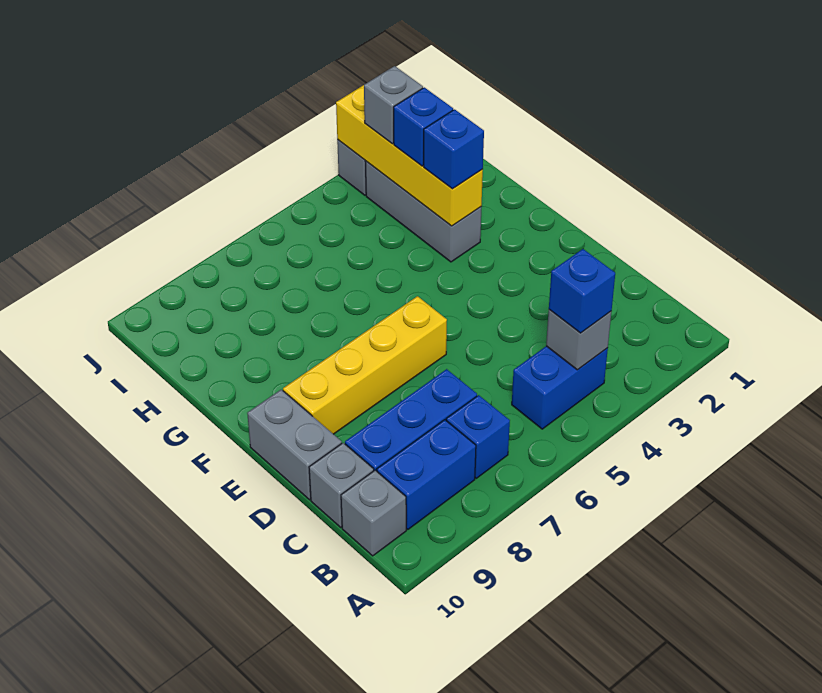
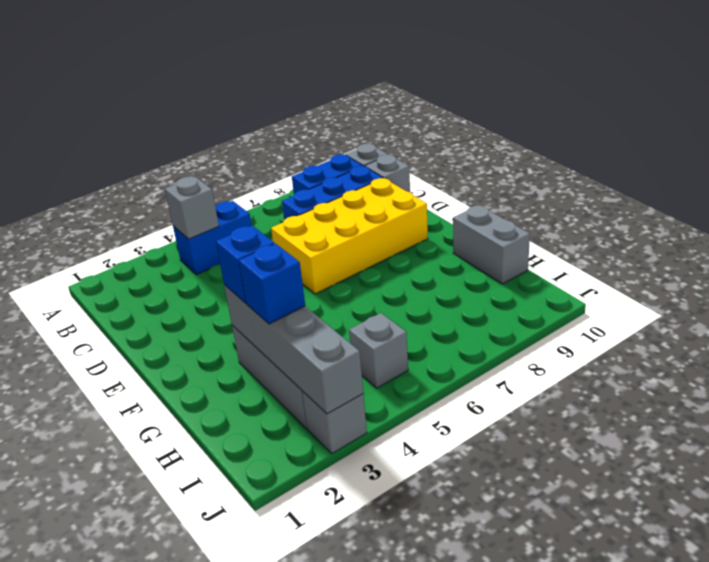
blue 1x1 brick [549,249,615,333] -> none
blue 1x1 brick [446,395,510,478] -> none
grey 1x2 brick [247,390,342,500] -> grey 1x2 brick moved to [453,205,530,284]
yellow 1x4 brick [283,296,447,434] -> yellow 2x4 brick [271,178,428,294]
yellow 1x4 brick [336,85,483,226] -> grey 1x4 brick [224,285,363,414]
grey 1x1 brick [364,66,423,144] -> grey 1x1 brick moved to [349,313,408,388]

